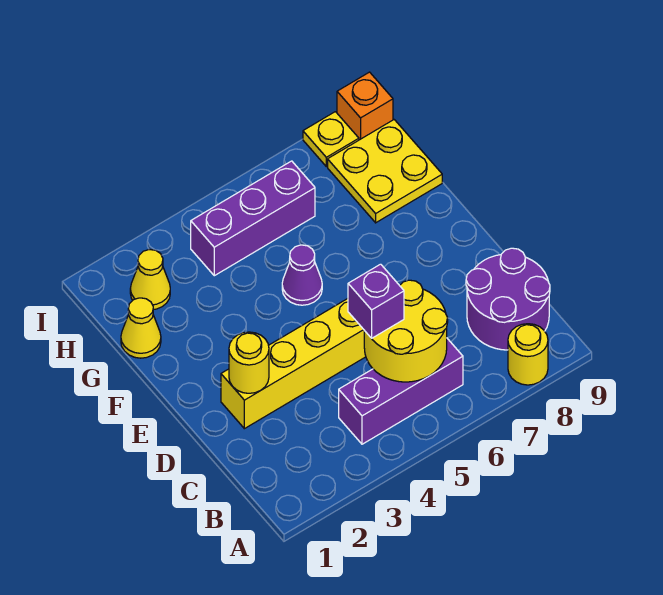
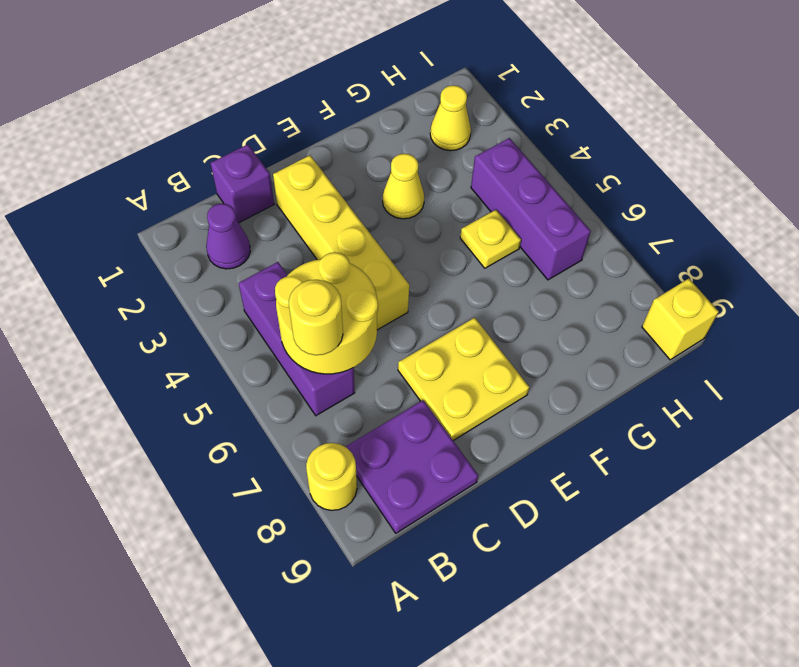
purple 2x2 round brick [466,248,550,350] -> purple 2x2 plate [346,400,478,533]
purple 1x1 brick [348,264,404,338] -> purple 1x1 brick moved to [211,144,274,223]
yellow 1x1 round brick [229,332,269,393] -> yellow 1x1 round brick moved to [289,280,343,355]
purple 1x1 cone [282,245,322,305] -> purple 1x1 cone moved to [206,204,250,269]
yellow 1x1 cone [121,298,161,358] -> yellow 1x1 cone moved to [383,154,424,219]
yellow 2x2 plate [328,120,442,223] -> yellow 2x2 plate moved to [398,318,529,441]
yellow 1x1 plate [303,112,359,167] -> yellow 1x1 plate moved to [460,210,521,268]
orange 1x1 brick [337,72,393,140] -> yellow 1x1 brick [642,279,719,360]

